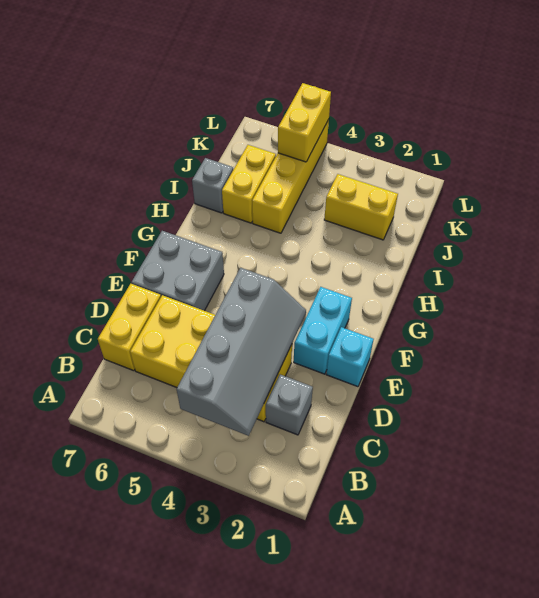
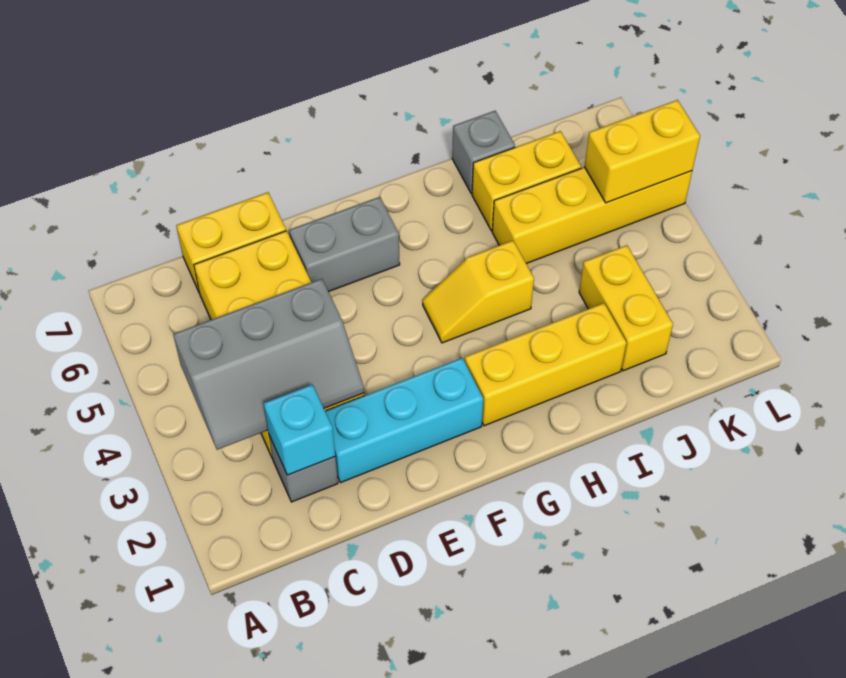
grey 2x4 slope [177,268,306,436] -> grey 2x3 slope [173,279,364,450]
cyan 1x1 brick [326,327,374,387] -> cyan 1x1 brick moved to [264,385,335,475]
cyan 1x2 brick [294,287,352,374] -> cyan 1x3 brick [325,358,483,483]
grey 2x2 brick [131,231,224,311] -> grey 1x2 brick [289,197,400,292]
none -> yellow 1x3 brick [465,303,626,426]
none -> yellow 1x2 slope [423,241,534,343]

